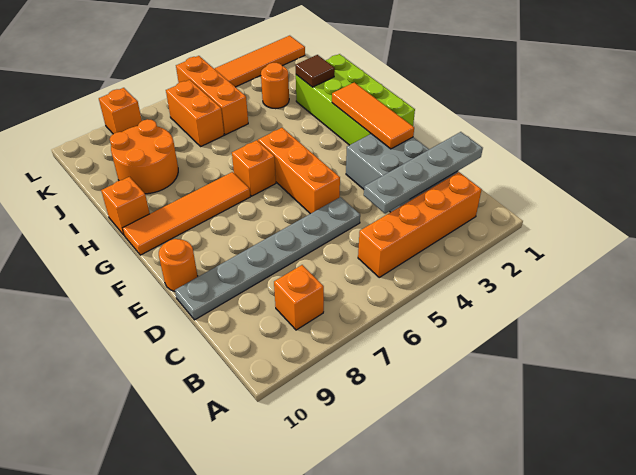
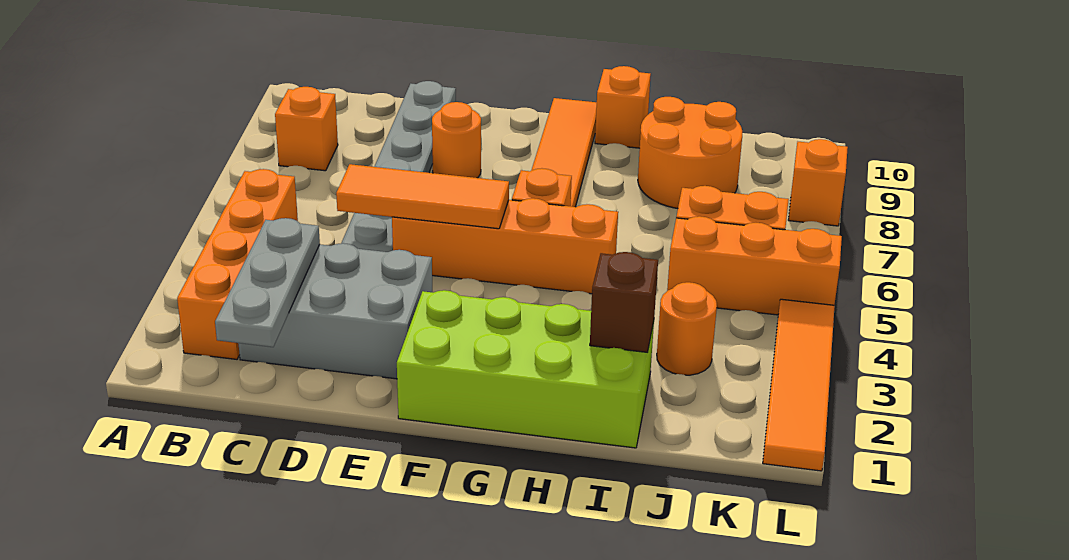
grey 1x4 plate [364,132,483,214] -> grey 1x3 plate [215,218,320,347]
orange 1x3 tile [332,82,414,149] -> orange 1x3 tile moved to [336,164,509,229]
orange 1x3 brick [258,128,340,214] -> orange 1x4 brick [392,198,618,294]
orange 1x1 round brick [159,239,198,292] -> orange 1x1 round brick moved to [432,102,481,178]
brown 1x1 tile [295,55,335,87] -> brown 1x1 brick [590,252,658,353]

